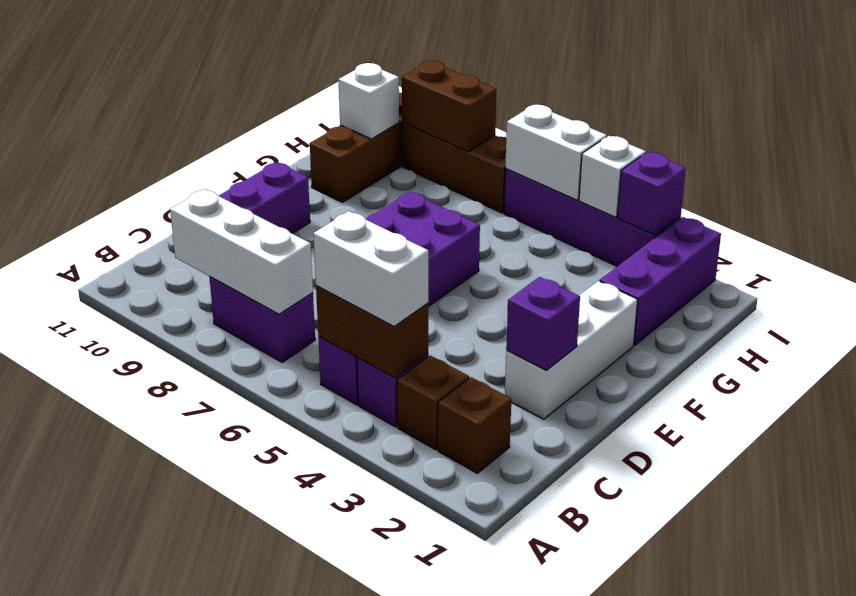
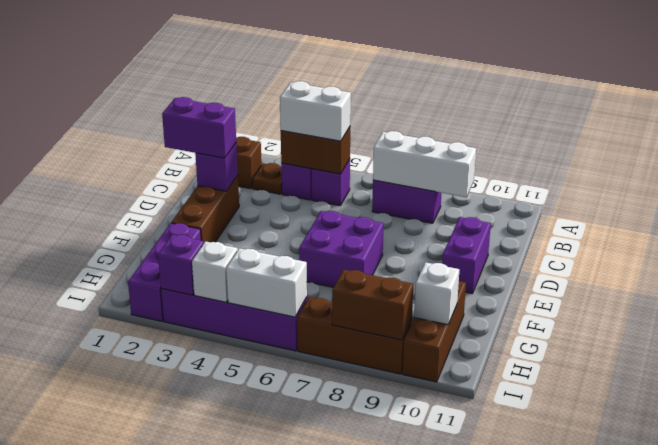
brown 1x1 brick [397,355,469,450] -> brown 1x1 plate [252,163,282,194]
none -> purple 1x2 brick [162,97,236,158]
white 1x3 brick [505,281,638,419] -> brown 1x3 brick [171,176,239,243]

